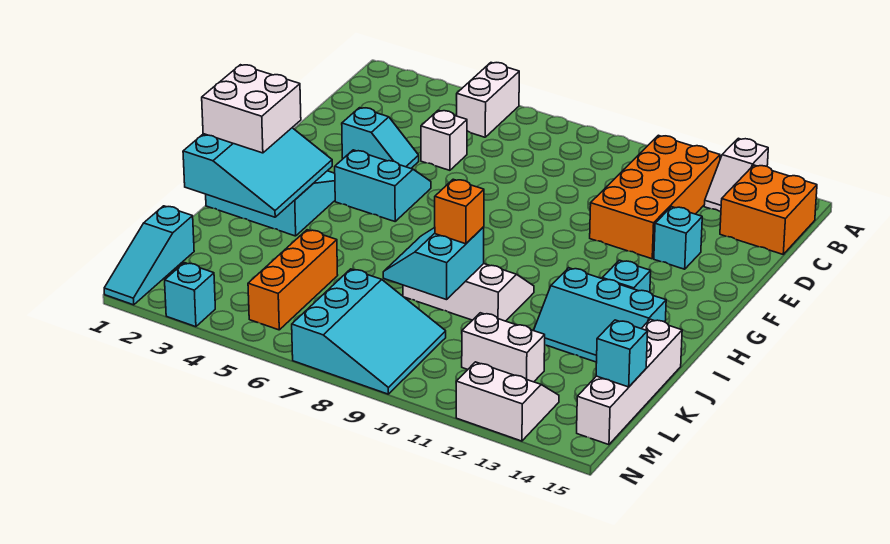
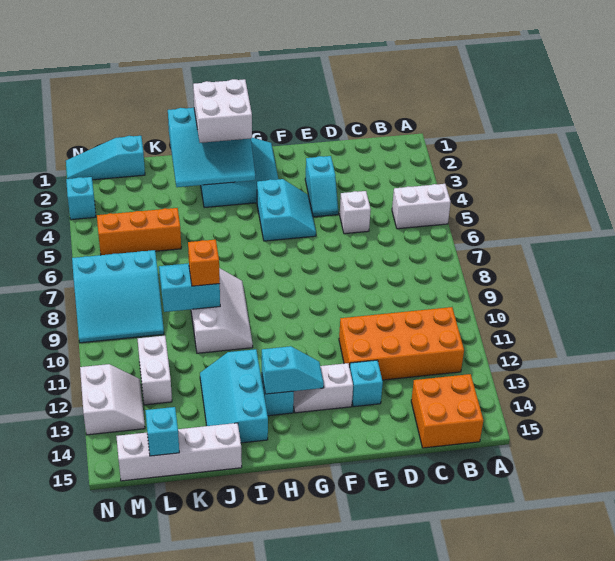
white 1x2 slope [704,138,768,212] -> white 1x2 slope moved to [293,363,353,413]
none -> cyan 1x2 slope [262,346,324,394]

